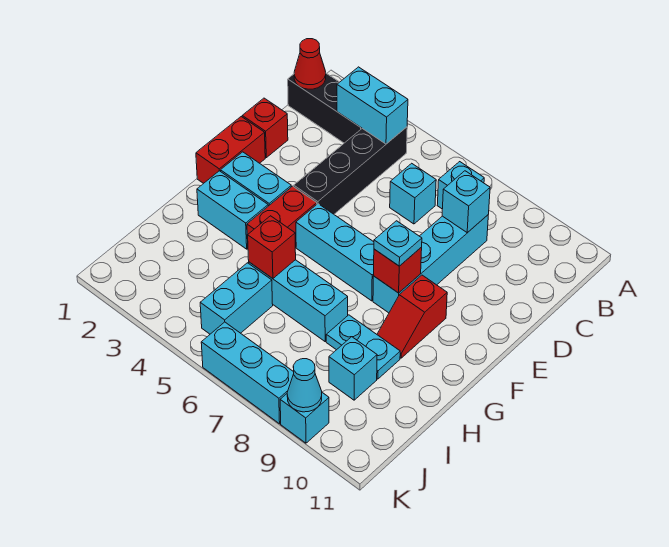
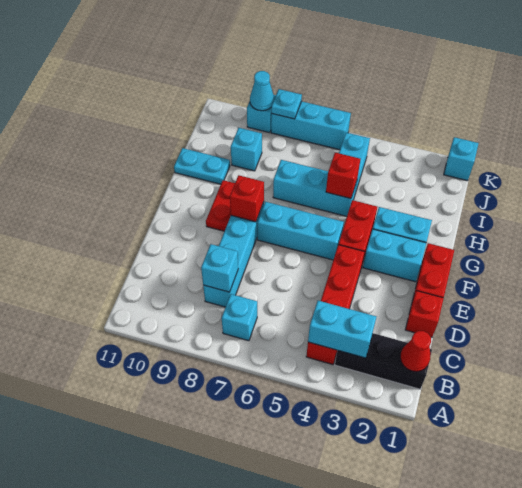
black 1x4 brick [294,127,407,214] -> red 1x4 brick [306,245,364,365]
cyan 1x1 brick [390,163,436,224] -> cyan 1x1 brick moved to [444,137,479,181]
cyan 1x1 plate [374,221,422,266] -> cyan 1x1 plate moved to [271,89,302,119]
red 1x2 slope [377,275,447,358] -> red 1x2 plate [206,180,235,231]
cyan 1x2 plate [326,315,400,379] -> cyan 1x2 plate moved to [174,148,230,184]

